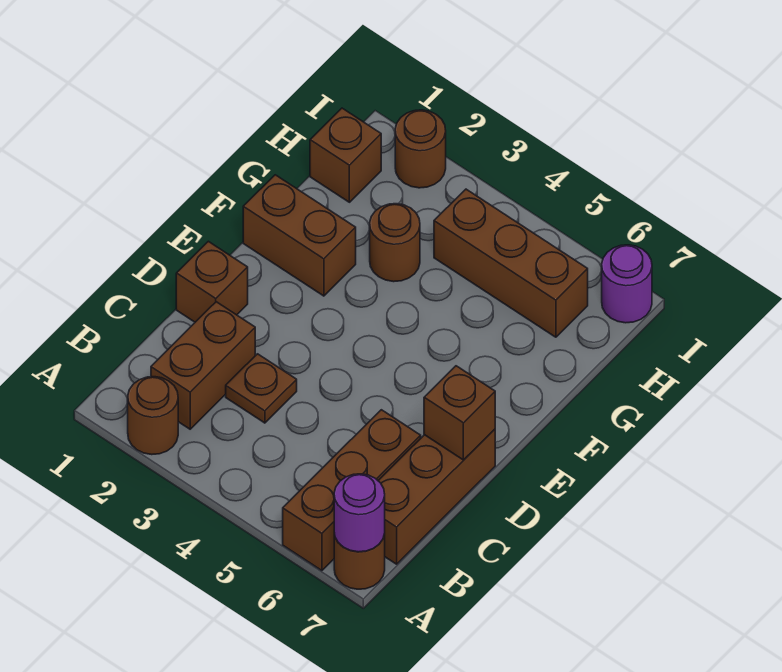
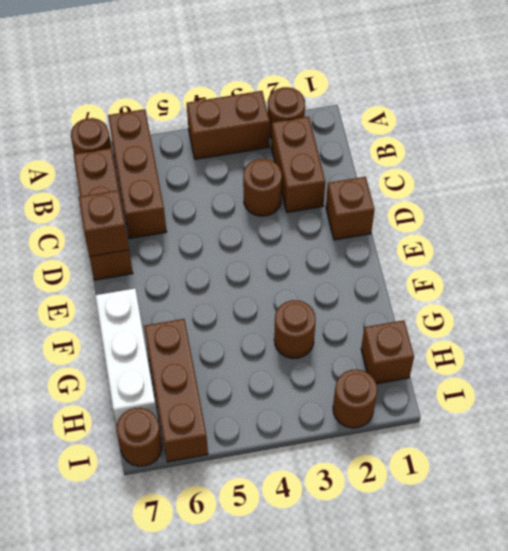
purple 1x1 round brick [334,474,385,552] -> none
brown 1x1 plate [226,354,297,423] -> brown 1x1 round brick [243,159,282,216]
brown 1x2 brick [243,175,356,296] -> brown 1x2 brick moved to [187,91,270,159]
none -> white 1x3 brick [95,289,158,424]
brown 1x3 brick [434,189,588,337] -> brown 1x3 brick turned to [144,319,208,462]
purple 1x1 round brick [602,245,652,323] -> brown 1x1 round brick [116,408,162,466]

